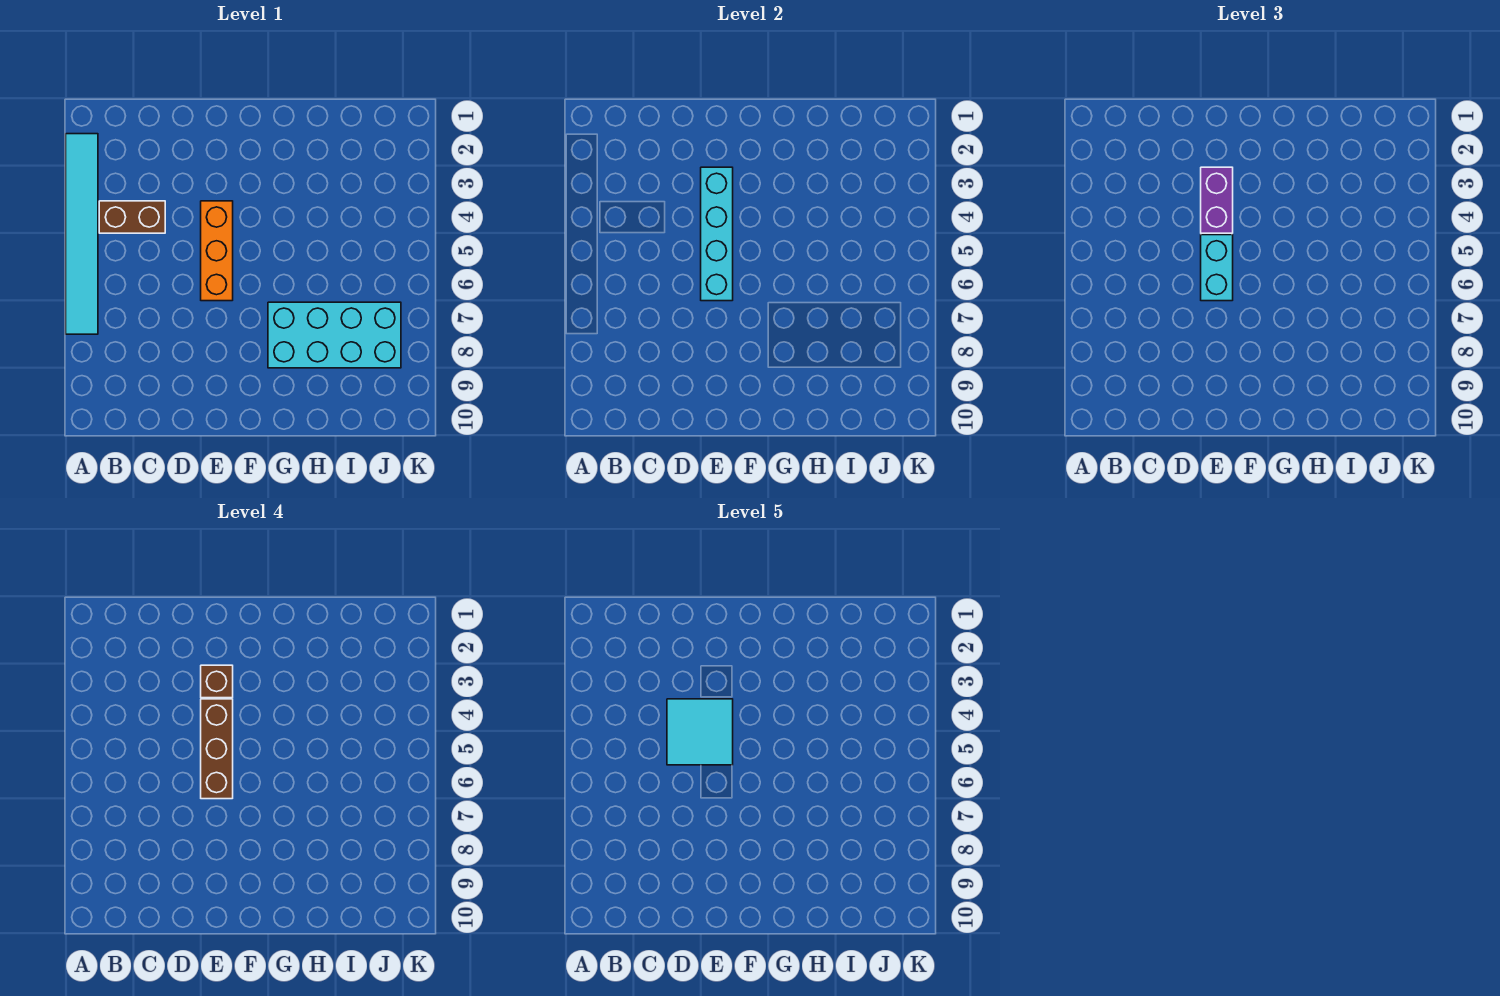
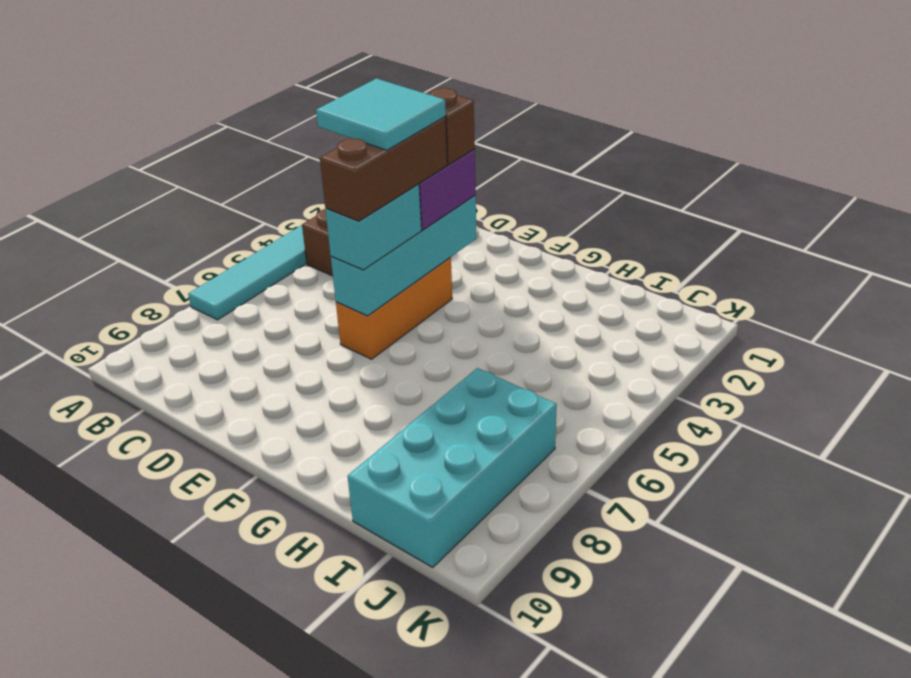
cyan 2x4 brick [268,302,401,368] -> cyan 2x4 brick turned to [348,368,557,567]

